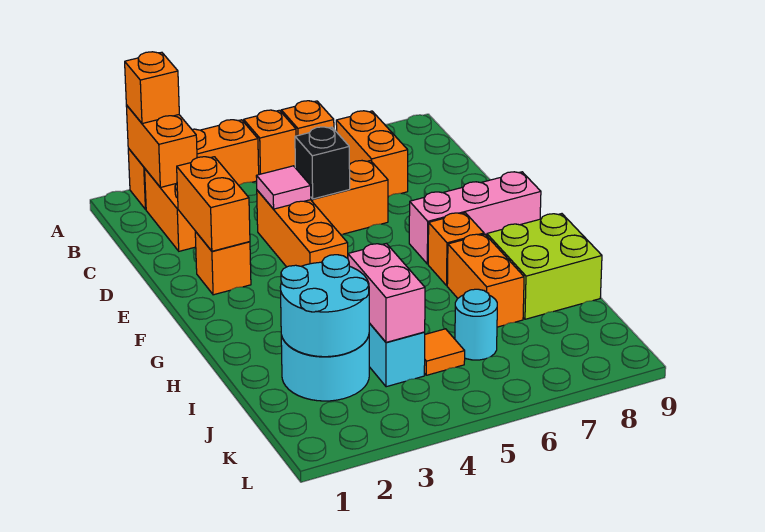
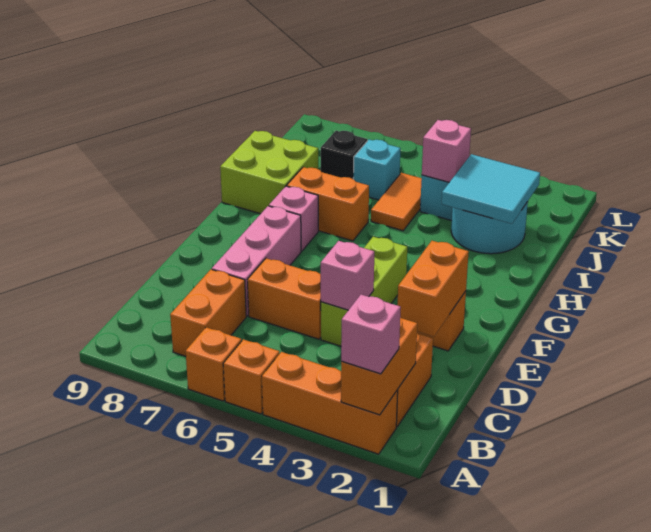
orange 1x1 brick [125,52,179,124] -> pink 1x1 brick [341,295,401,374]
orange 1x3 brick [257,190,348,267] -> lime 1x3 brick [321,237,407,346]
pink 1x1 tile [256,166,311,209] -> pink 1x1 brick [321,241,374,310]
black 1x1 brick [295,127,350,199] -> black 1x1 brick moved to [321,131,367,179]
pink 1x3 brick [409,172,541,264] -> pink 1x3 brick turned to [212,206,301,316]
orange 1x1 brick [428,213,484,285] -> pink 1x1 brick [269,186,318,251]
orange 1x2 brick [447,234,524,327] -> orange 1x2 brick turned to [287,167,369,241]
cyan 2x2 round brick [280,255,369,357] -> cyan 2x2 tile [442,154,540,224]
pink 1x2 brick [348,243,425,342] -> pink 1x1 brick [422,120,471,182]
orange 1x1 tile [424,329,465,375] -> orange 1x2 tile [371,173,422,231]
cyan 1x1 round brick [455,289,497,360] -> cyan 1x1 brick [353,140,400,200]

